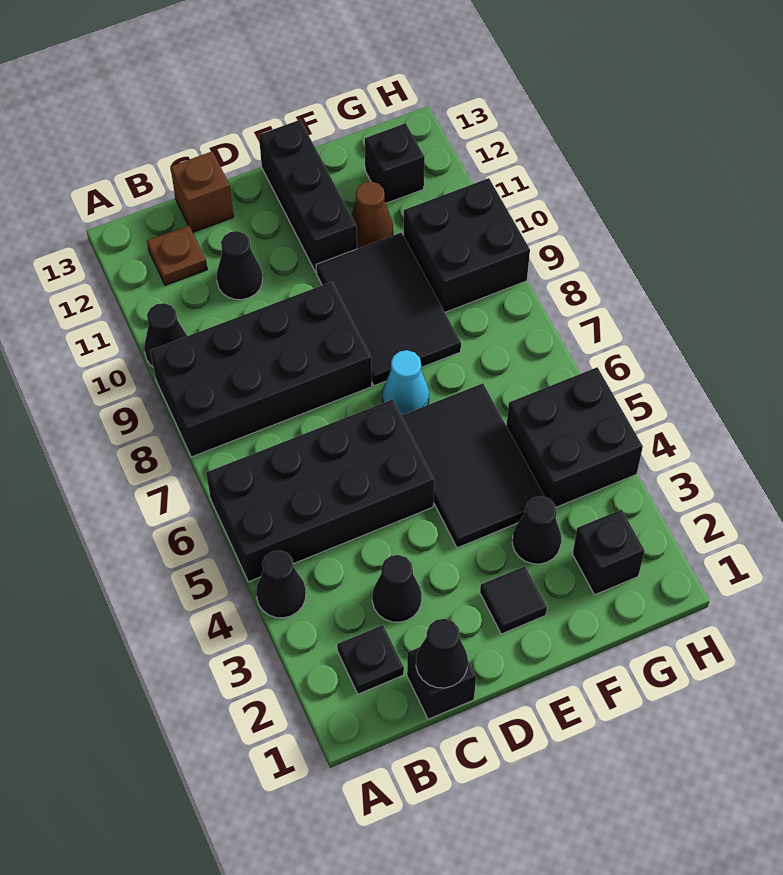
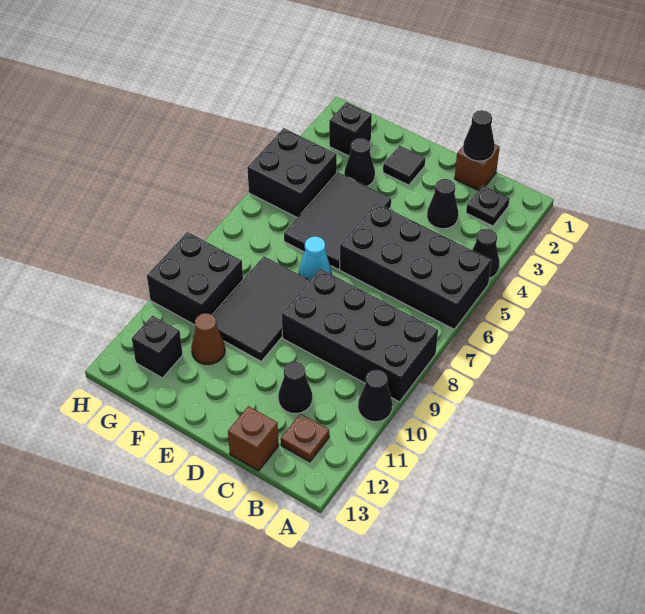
black 1x1 brick [407,647,476,719] -> brown 1x1 brick [455,145,500,190]
black 1x3 brick [259,120,357,272] -> none

